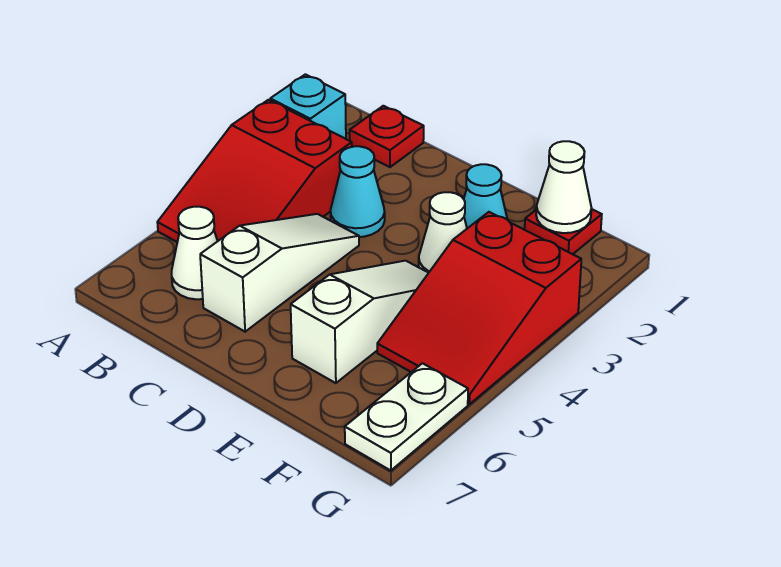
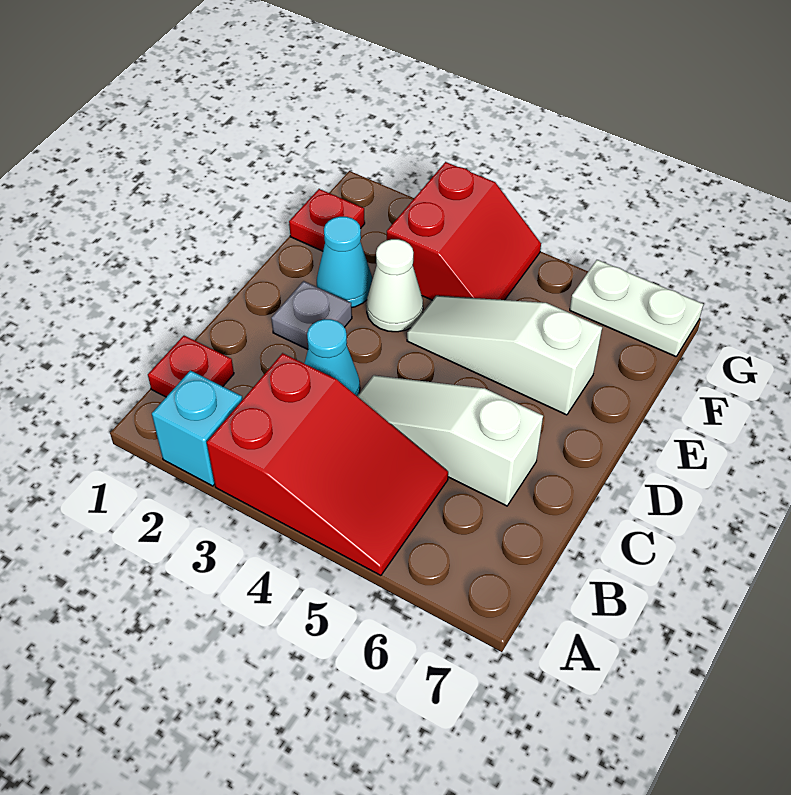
white 1x1 cone [172,207,218,299] -> none
none -> grey 1x1 plate [271,281,352,349]
white 1x1 cone [536,141,591,233] -> none
red 2x3 slope [377,212,581,404] -> red 2x2 slope [387,162,541,300]

